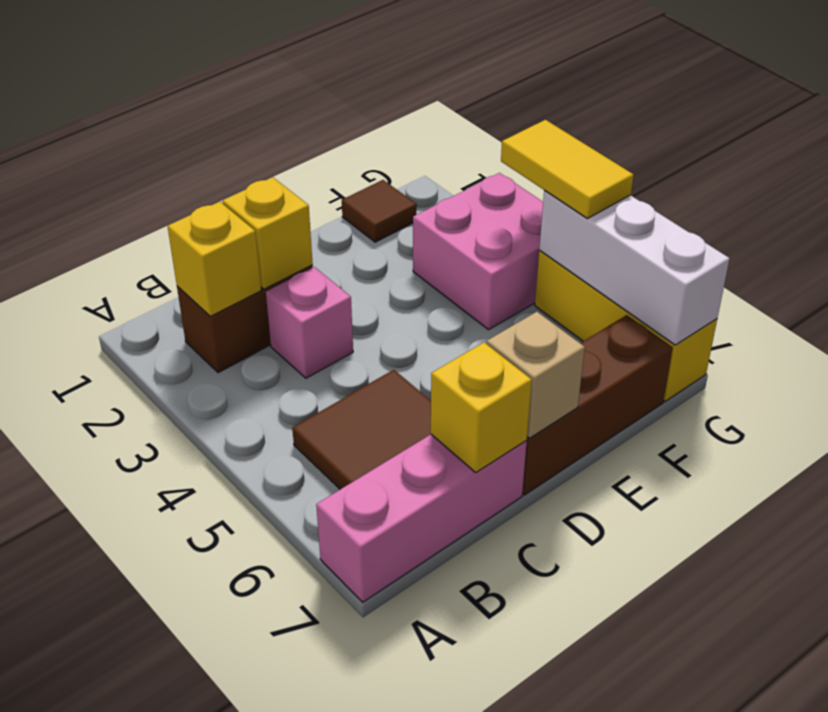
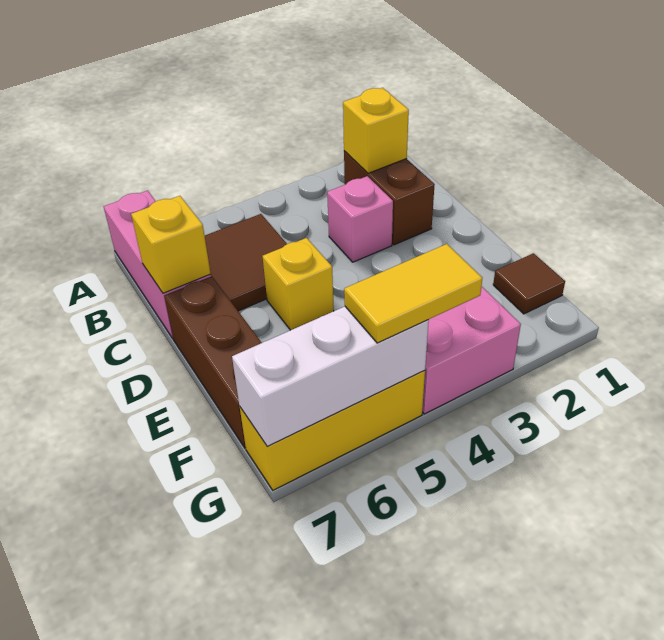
yellow 1x1 brick [223,177,313,289] -> yellow 1x1 brick moved to [263,238,334,330]
tan 1x1 brick [487,312,585,438] -> none

